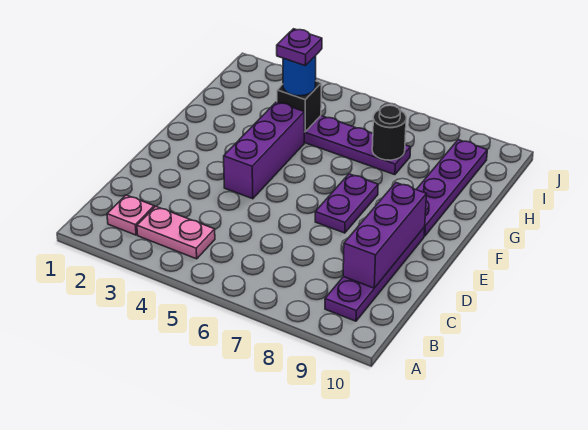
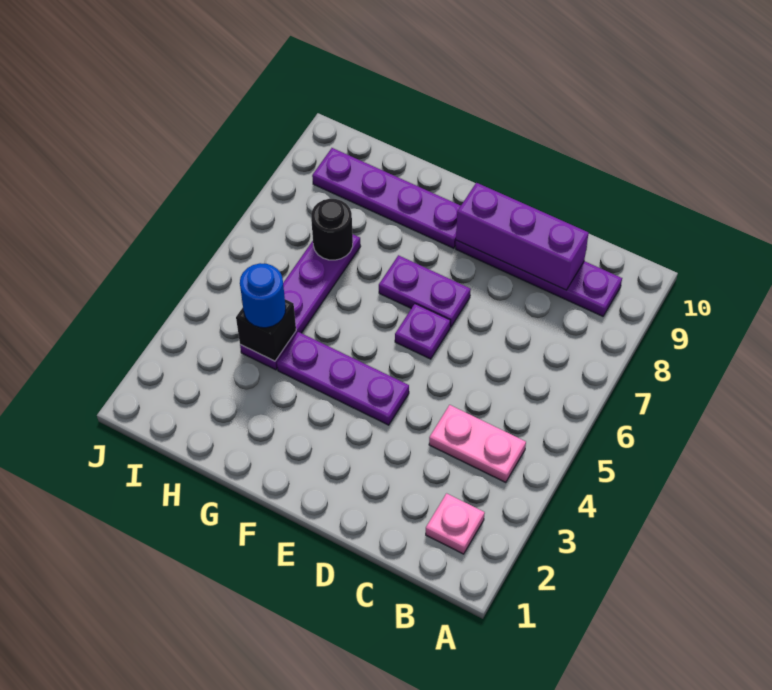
pink 1x2 plate [137,206,215,259] -> pink 1x2 plate turned to [429,405,526,482]
purple 1x3 brick [224,102,304,199] -> purple 1x3 plate [277,332,409,425]
purple 1x1 plate [277,29,322,65] -> purple 1x1 plate moved to [395,304,450,359]

